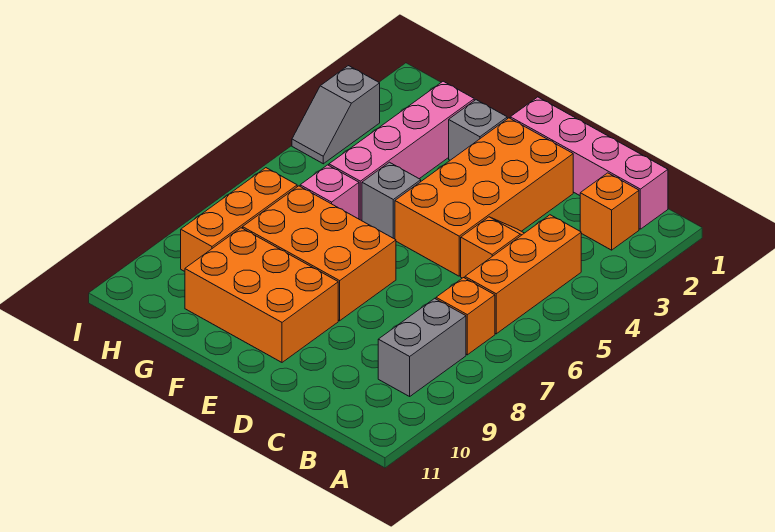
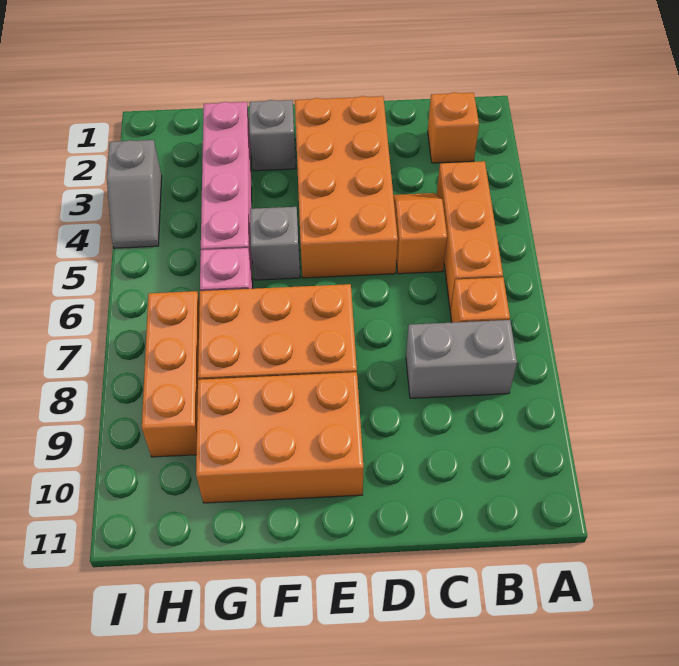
pink 1x4 brick [510,97,668,229] -> none
grey 1x2 brick [378,298,466,396] -> grey 1x2 brick turned to [406,320,517,398]

